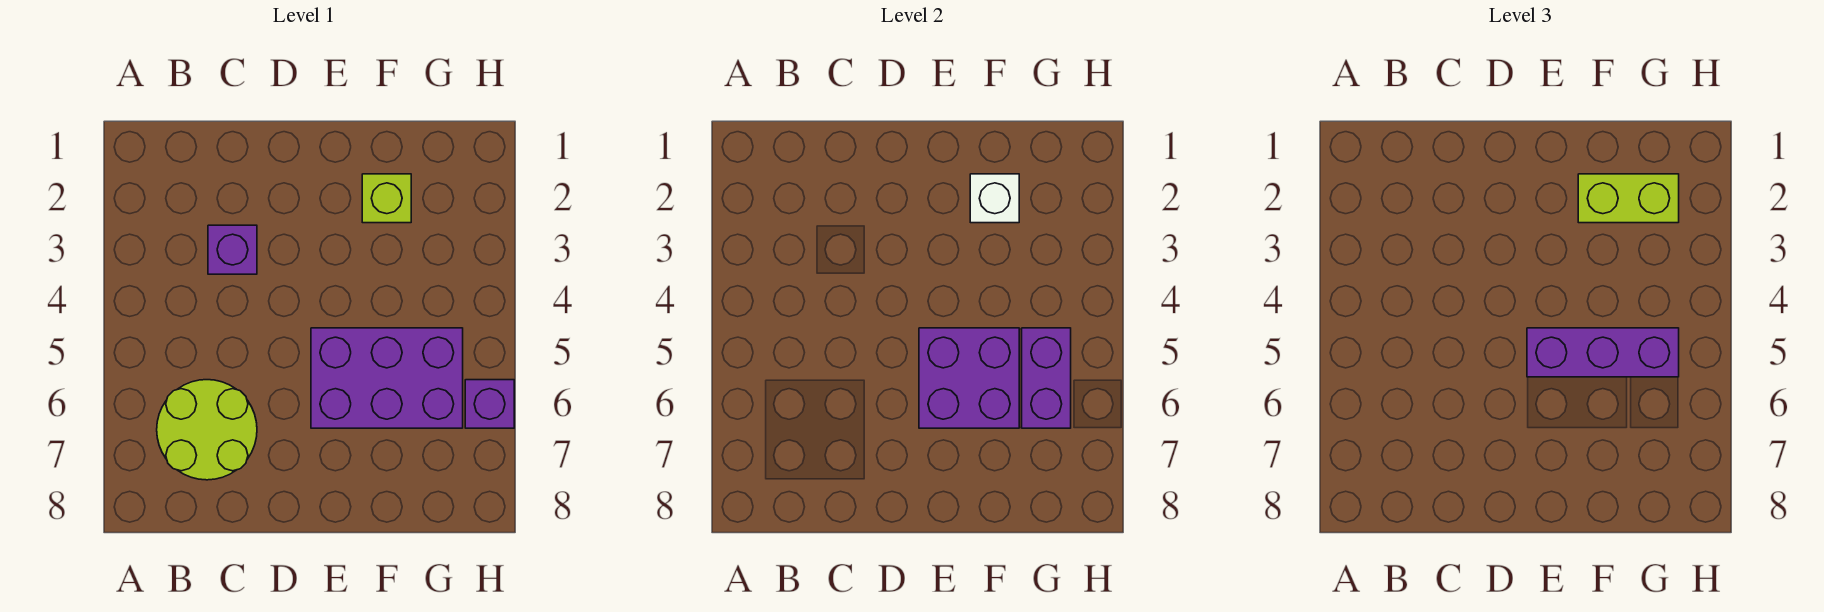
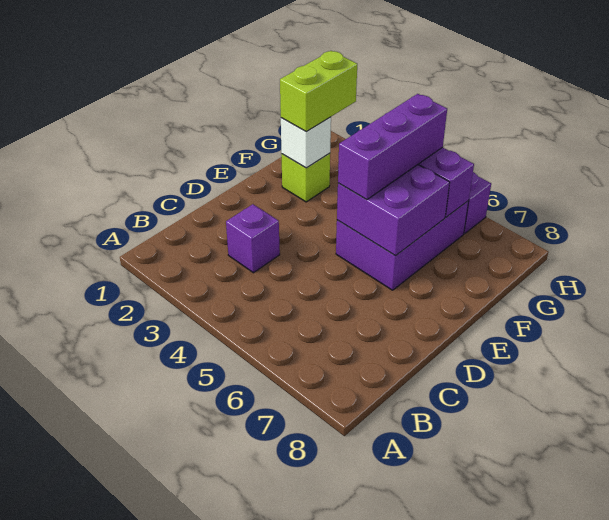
lime 2x2 round brick [157,380,257,480] -> none

